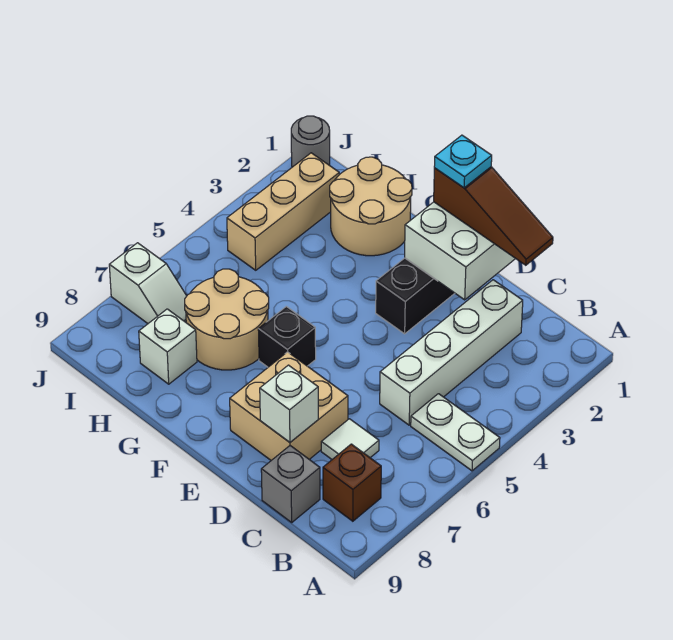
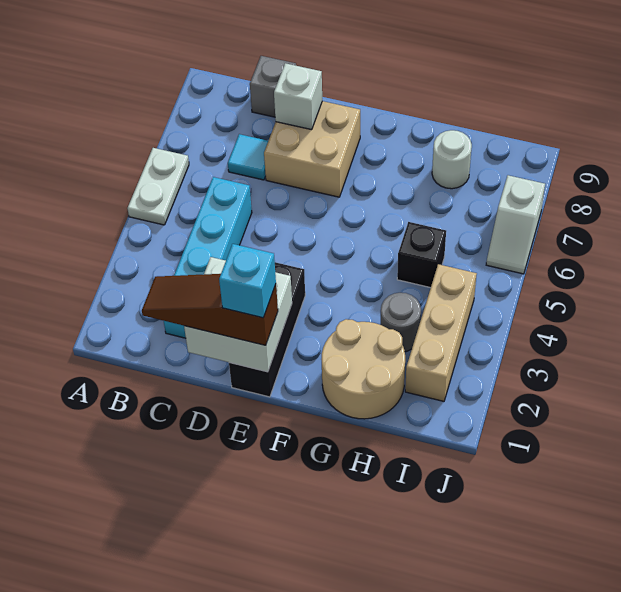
white 1x2 plate [411,394,500,471] -> white 1x2 plate turned to [127,148,189,225]
brown 1x1 brick [323,444,381,521] -> none
white 1x4 brick [380,280,523,425] -> cyan 1x4 brick [164,177,252,338]
white 1x1 tile [321,419,379,459] -> cyan 1x1 tile [228,134,268,180]
cyan 1x1 plate [434,135,492,188] -> cyan 1x1 brick [219,244,276,318]
black 1x1 brick [258,306,316,367] -> black 1x1 brick moved to [397,222,446,288]
tan 2x2 round brick [185,269,269,370] -> none
white 1x1 brick [139,309,197,384] -> white 1x1 round brick [432,130,472,189]
white 1x2 slope [109,243,186,323] -> white 1x2 slope turned to [486,175,545,274]
grey 1x1 round brick [291,116,330,167] -> grey 1x1 round brick moved to [380,293,421,352]

